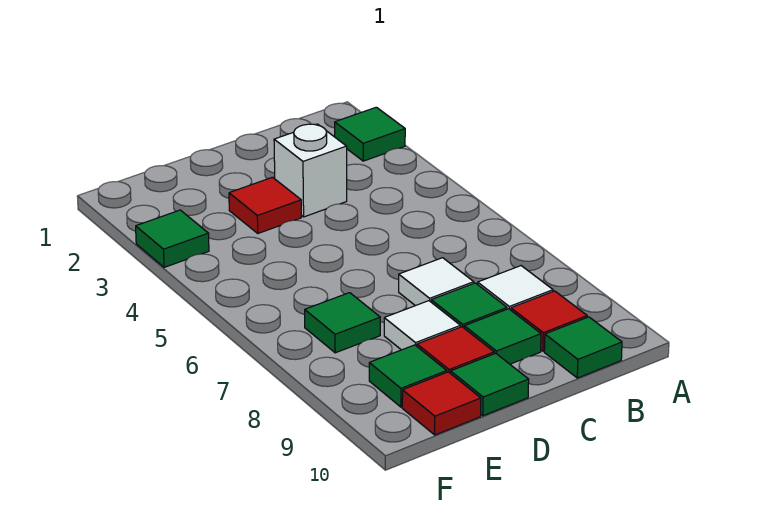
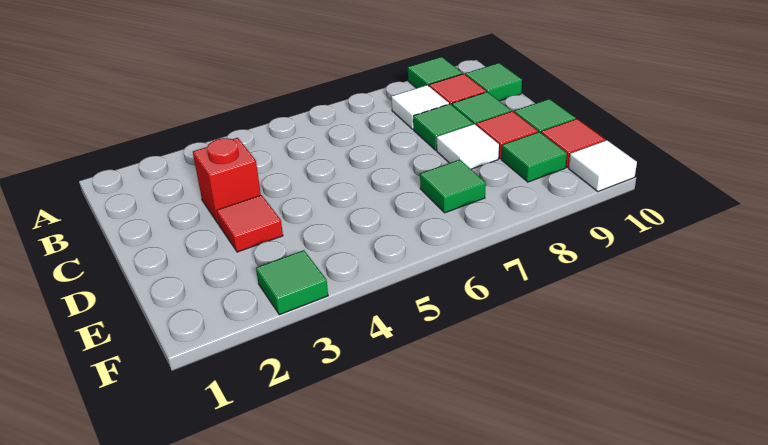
green 1x1 tile [335,107,405,161] -> green 1x1 tile moved to [408,57,463,88]
white 1x1 brick [274,124,347,217] -> red 1x1 brick [193,138,261,224]
white 1x1 tile [399,258,474,306] -> white 1x1 tile moved to [569,140,637,192]

